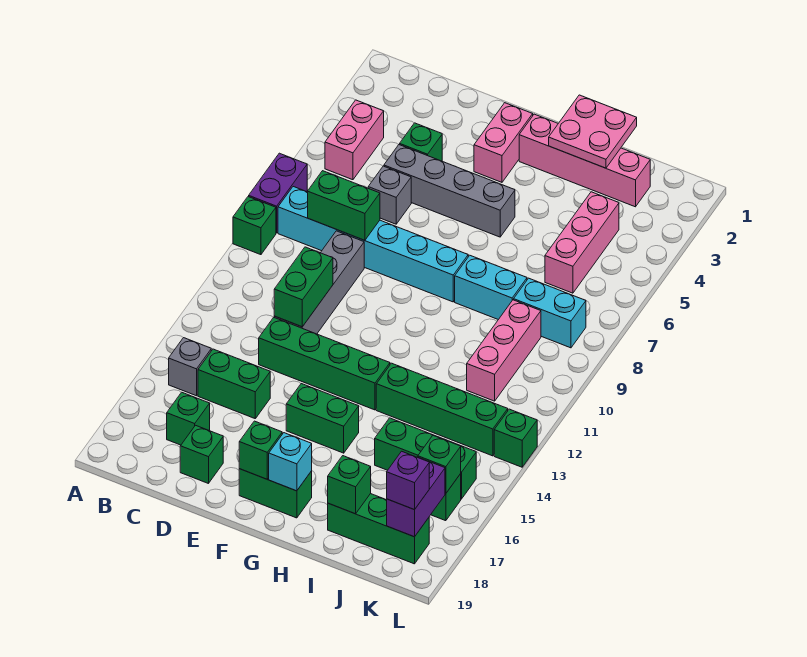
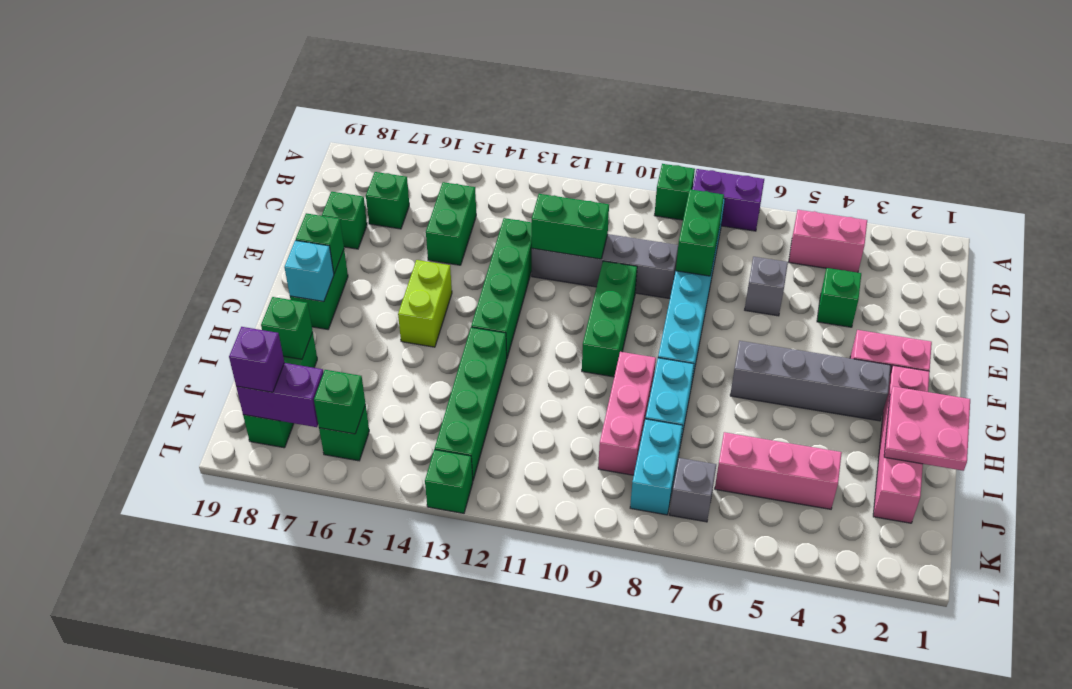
grey 1x1 brick [169,338,211,396] -> grey 1x1 brick moved to [670,458,716,522]
grey 1x4 brick [384,145,515,237] -> grey 1x4 brick turned to [730,341,891,421]
green 1x2 brick [286,384,359,453] -> lime 1x2 brick [398,260,452,347]
green 1x3 brick [375,418,476,499] -> green 1x3 brick moved to [582,261,637,377]
pink 1x3 brick [467,300,541,401] -> pink 1x3 brick turned to [598,352,656,475]

